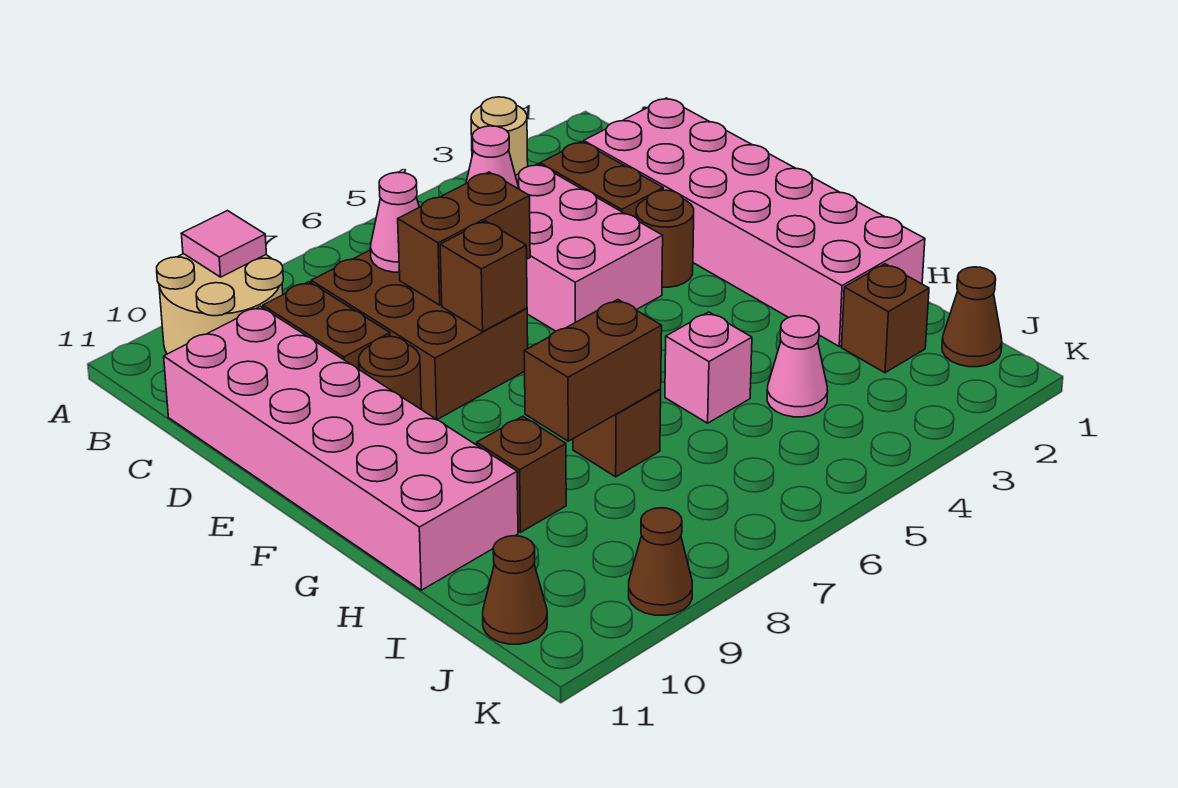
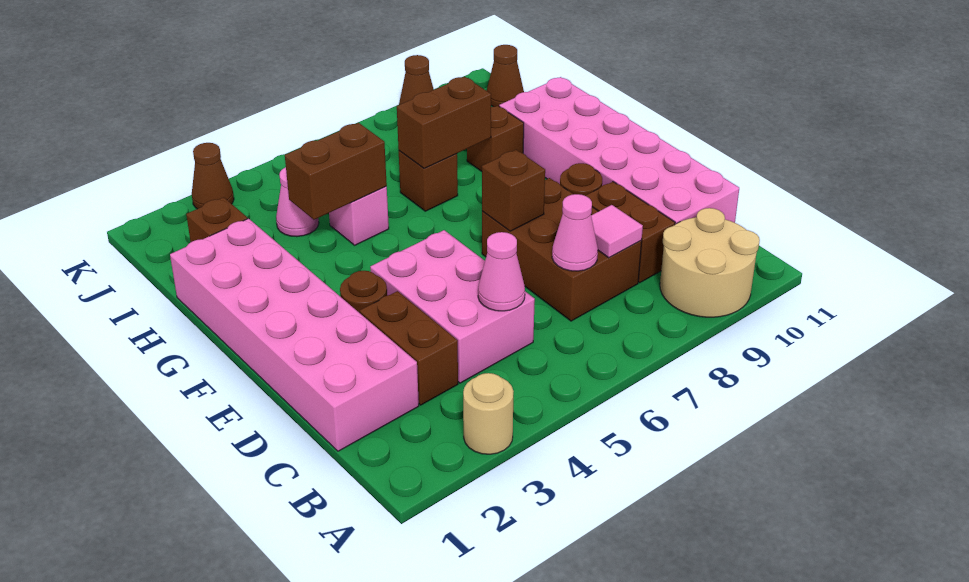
pink 1x1 tile [181,211,266,277] -> pink 1x1 tile moved to [591,205,643,258]
brown 1x2 brick [398,172,530,305] -> brown 1x2 brick moved to [285,123,387,220]
brown 1x1 cone [942,267,1002,367] -> brown 1x1 cone moved to [192,143,234,209]

